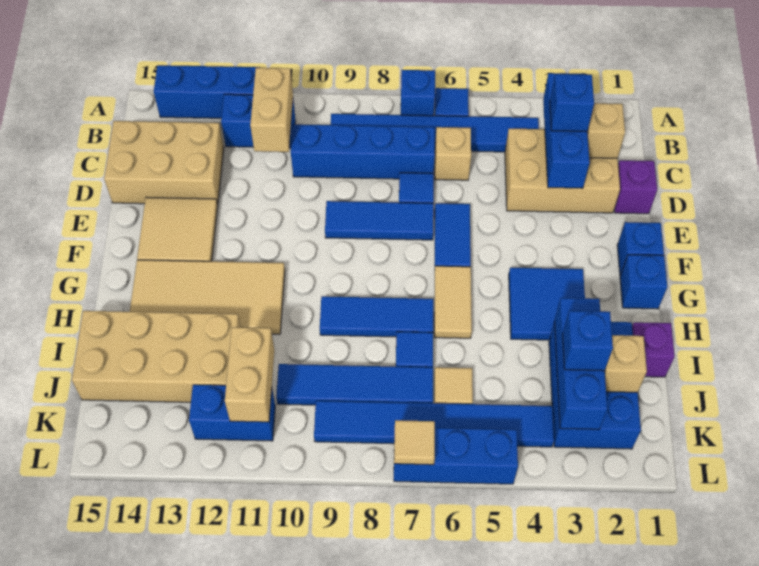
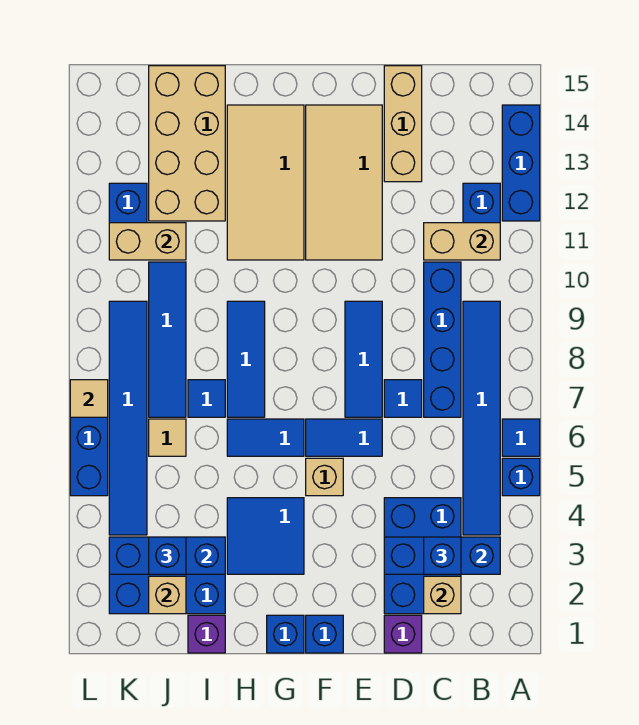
blue 1x1 brick [401,70,435,116] -> blue 1x1 brick moved to [502,458,540,496]
tan 2x3 brick [505,128,620,213] -> blue 2x3 brick [384,498,461,614]
tan 1x1 brick [435,127,471,180] -> tan 1x1 brick moved to [306,458,343,496]
tan 2x3 brick [104,121,224,205] -> tan 1x3 brick [384,66,422,182]
tan 2x2 tile [137,197,218,261] -> tan 2x4 tile [306,105,382,260]
tan 1x2 tile [434,266,472,338] -> blue 1x2 tile [227,419,304,456]

